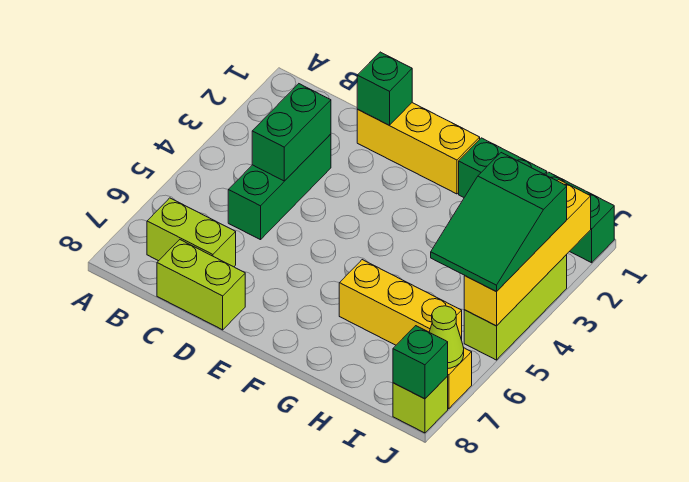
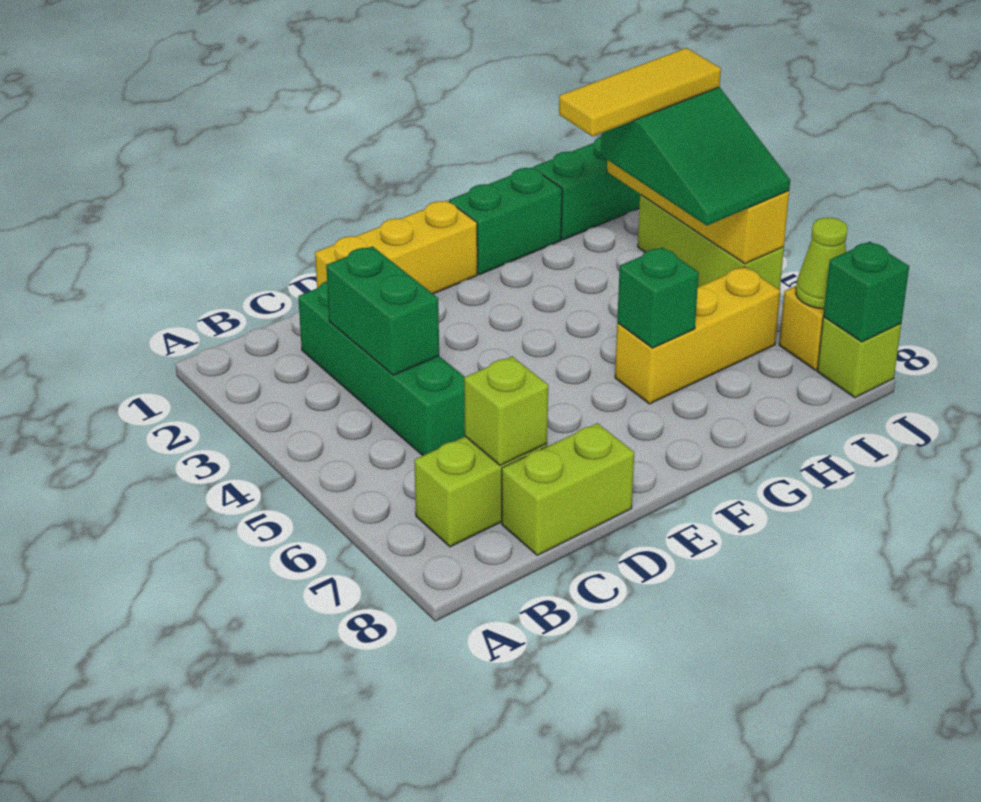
green 1x3 brick [228,134,331,240] -> green 1x4 brick [298,281,465,456]
none -> lime 1x1 brick [464,356,548,465]
green 1x1 brick [357,52,412,125] -> green 1x1 brick moved to [617,247,699,348]
none -> yellow 1x3 tile [559,48,721,136]

